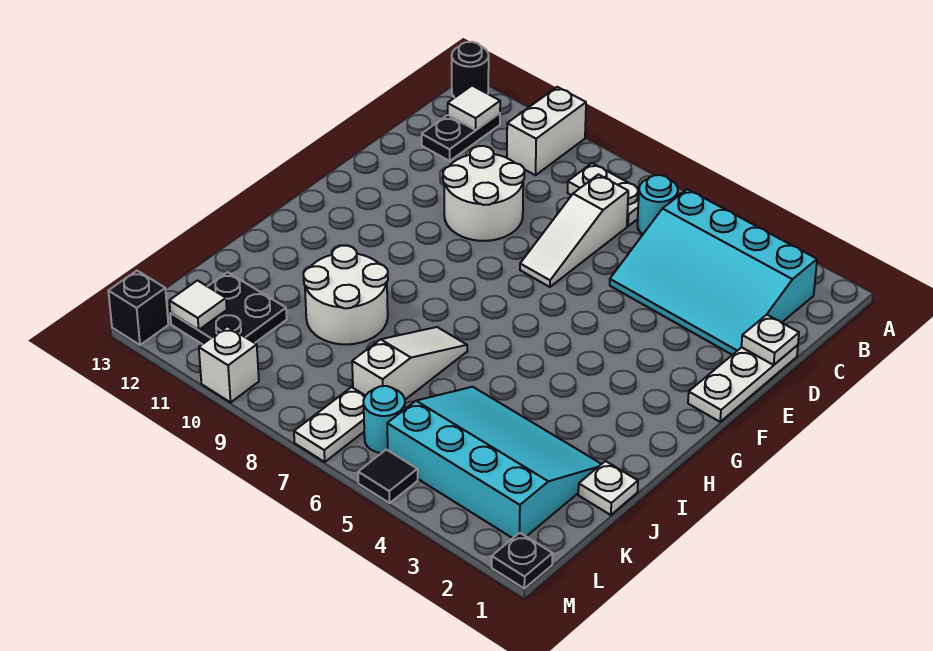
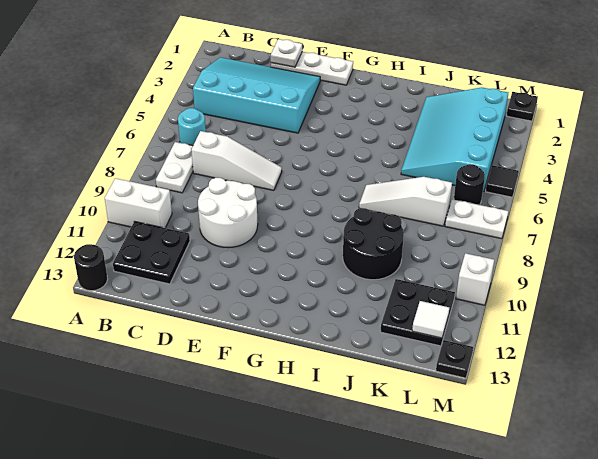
cyan 3x4 slope [610,189,817,355] -> cyan 3x4 slope turned to [193,57,320,133]
black 1x2 plate [422,113,500,161] -> black 2x2 plate [113,221,190,284]
white 1x1 tile [448,86,500,130] -> none
white 2x2 round brick [303,246,388,344] -> black 2x2 round brick [343,208,404,280]
white 1x1 plate [578,461,638,515] -> none
cyan 1x1 round brick [363,386,405,453] -> black 1x1 round brick [454,164,485,205]
black 1x1 brick [108,271,168,345] -> black 1x1 plate [436,340,473,378]

